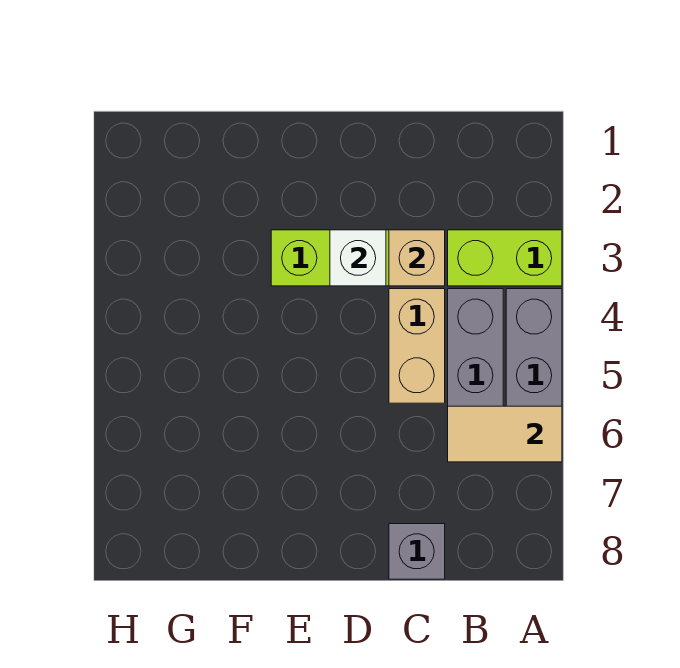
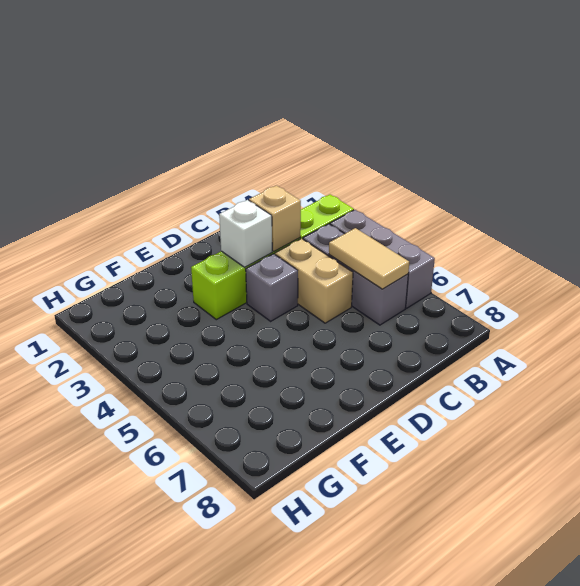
tan 1x2 tile [448,406,562,462] -> tan 1x2 tile turned to [329,228,409,289]
grey 1x1 brick [389,524,445,579] -> grey 1x1 brick moved to [246,254,298,321]

